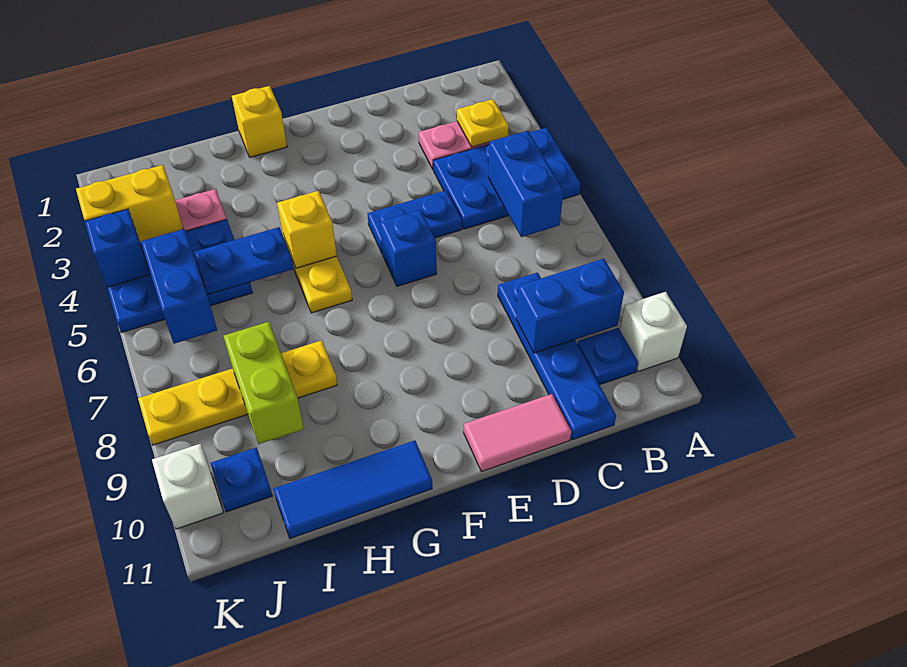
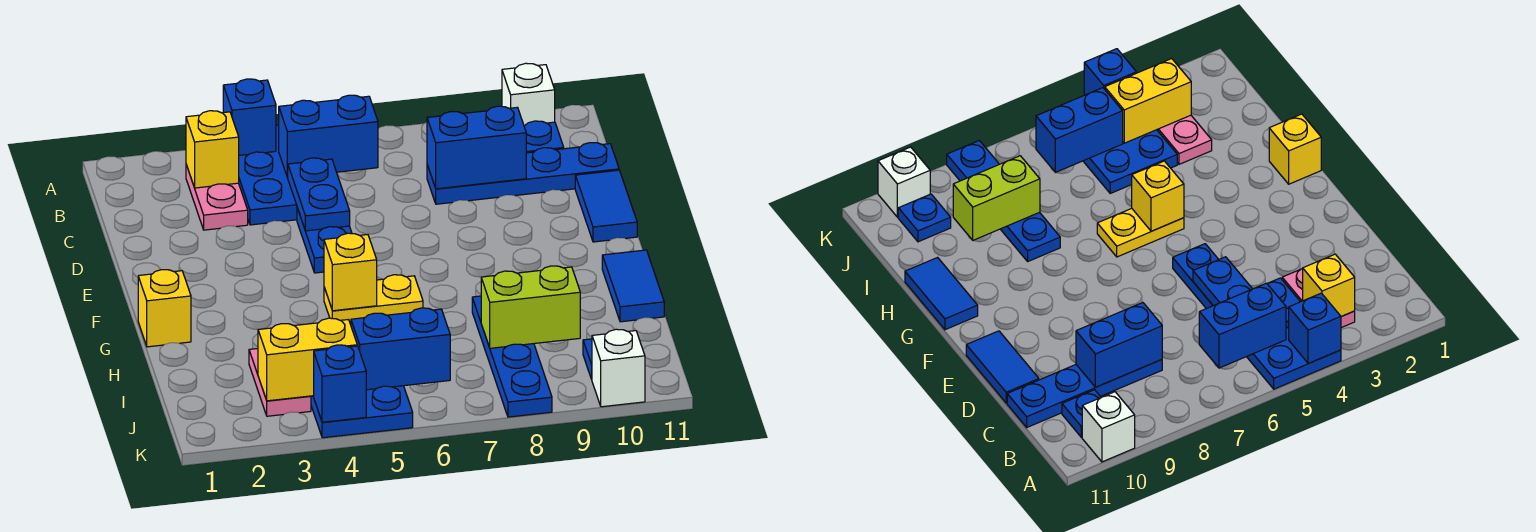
yellow 1x1 plate [457,99,509,147] -> yellow 1x1 brick [186,111,239,188]
blue 1x2 brick [516,259,624,353] -> blue 1x2 brick turned to [427,106,526,189]
pink 1x2 tile [464,394,571,472] -> blue 1x2 tile [575,170,637,242]
blue 1x1 brick [380,210,437,286] -> blue 1x1 brick moved to [223,79,276,155]
blue 1x3 tile [274,440,432,539] -> blue 1x2 tile [602,250,664,322]
blue 1x2 plate [194,227,294,295] -> blue 1x2 plate moved to [288,158,350,231]
yellow 1x4 plate [138,340,337,445] -> blue 1x4 plate [472,296,552,417]
yellow 1x2 brick [76,165,183,242] -> yellow 1x2 brick turned to [258,318,357,401]

